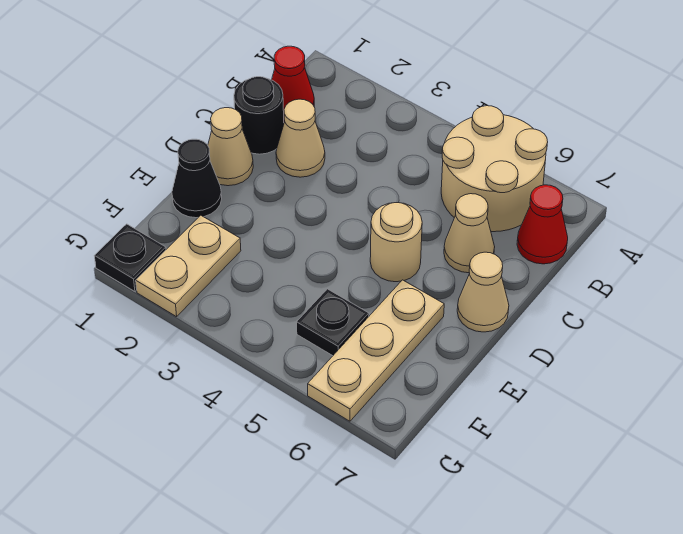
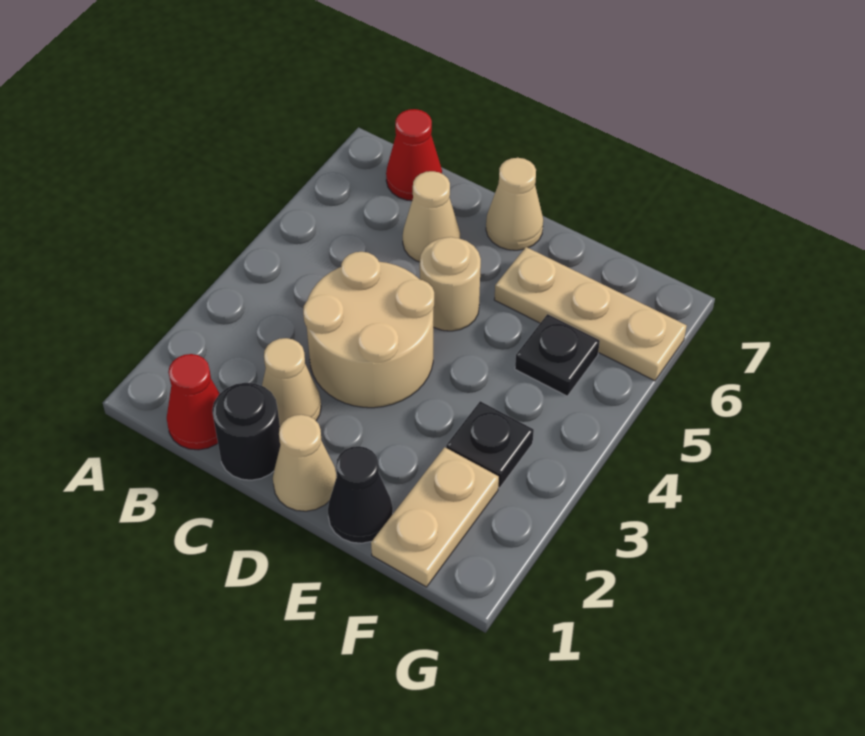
tan 2x2 round brick [441,106,548,232] -> tan 2x2 round brick moved to [303,252,434,408]
tan 1x2 plate [136,215,241,317] -> tan 1x2 plate turned to [371,447,499,587]
black 1x1 plate [95,224,166,291] -> black 1x1 plate moved to [446,401,534,488]

